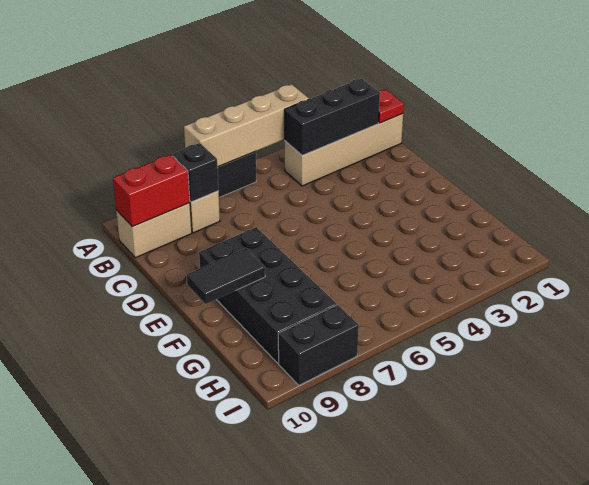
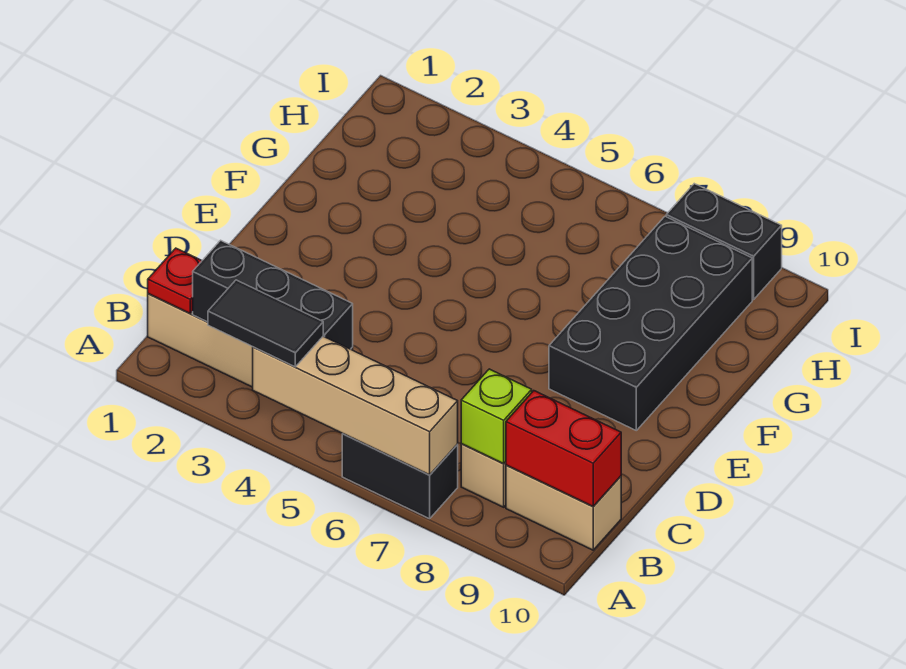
black 1x1 brick [172,143,218,202] -> lime 1x1 brick [461,369,532,464]
black 1x2 tile [187,248,265,304] -> black 1x2 tile moved to [208,280,323,367]

